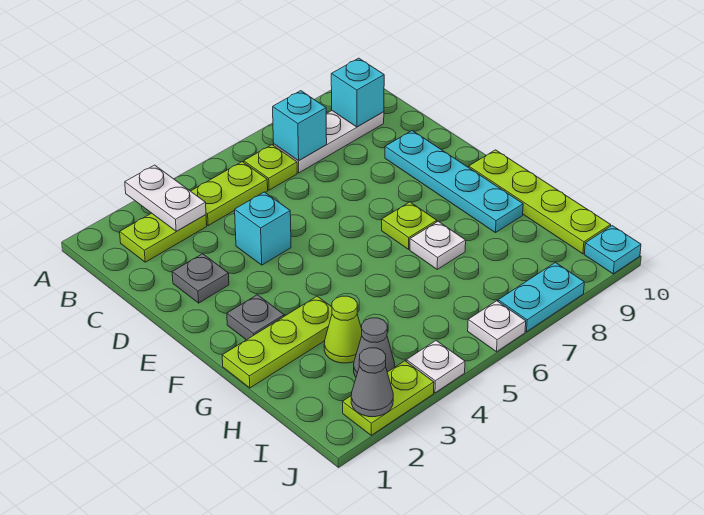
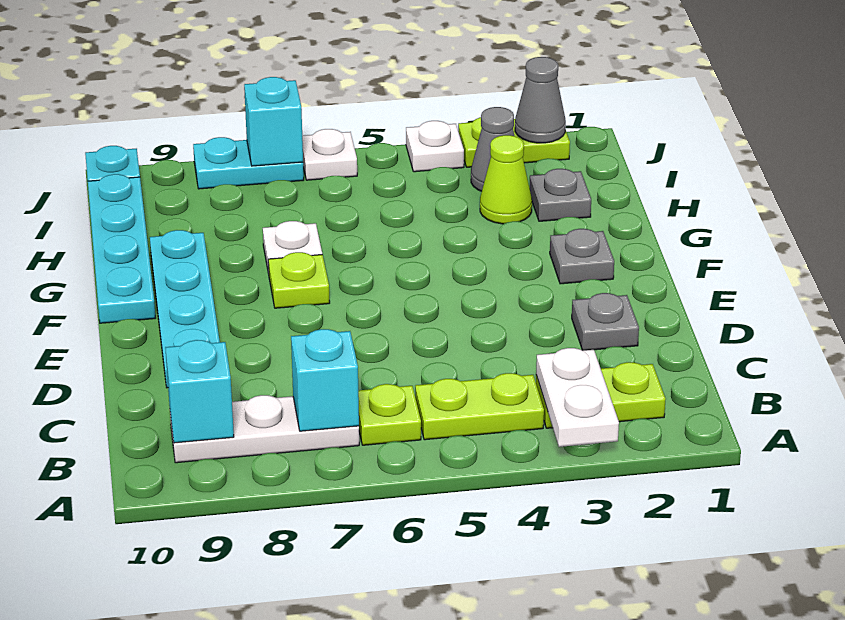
cyan 1x1 brick [235,192,291,265] -> cyan 1x1 brick moved to [244,77,303,166]
lime 1x4 plate [469,150,611,254] -> cyan 1x4 plate [88,174,155,323]
lime 1x3 plate [222,296,332,388] -> none
none -> grey 1x1 plate [530,169,591,221]

